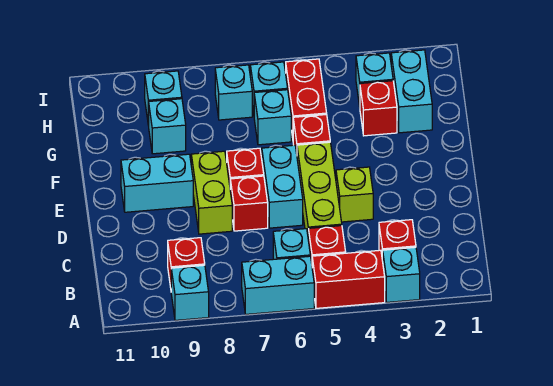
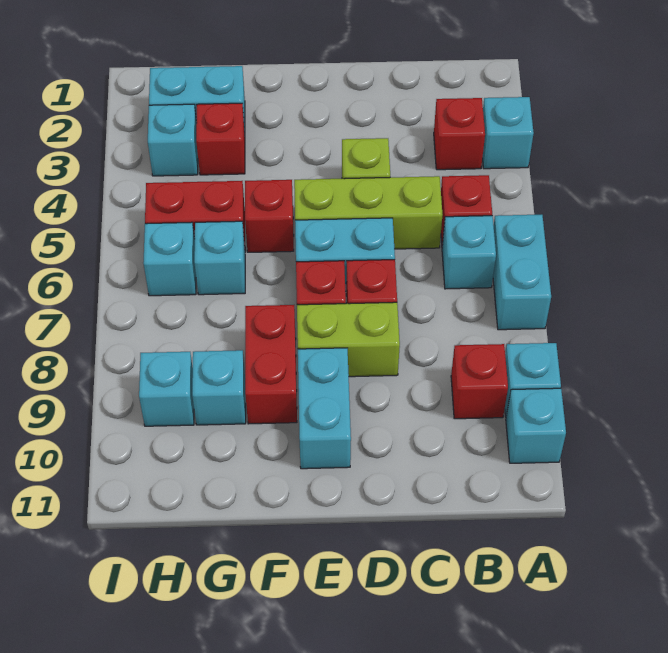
red 1x2 brick [312,250,385,308] -> red 1x2 brick moved to [245,305,297,424]
cyan 1x1 brick [215,65,252,120] -> cyan 1x1 brick moved to [506,388,566,463]

